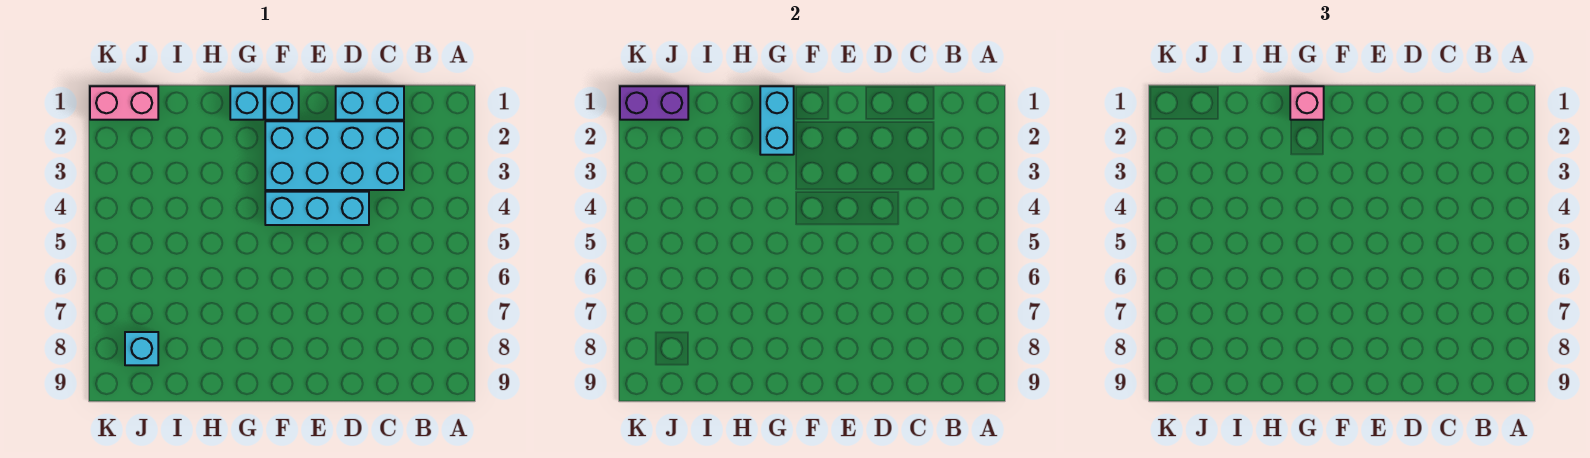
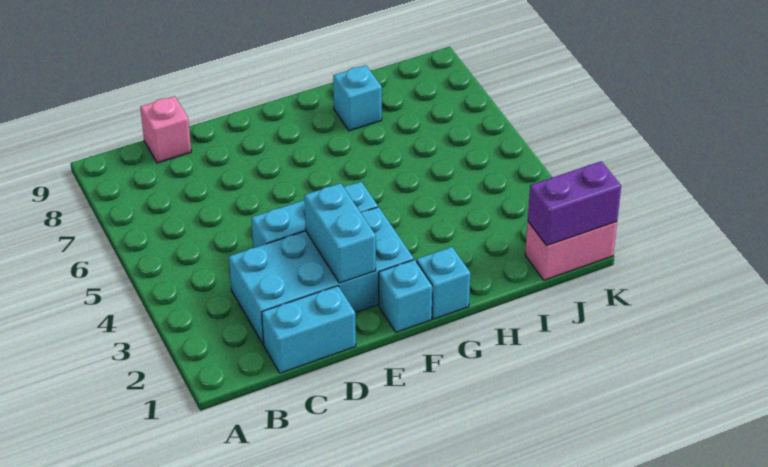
cyan 1x2 brick [760,86,794,155] -> cyan 1x2 brick moved to [304,183,376,283]
pink 1x1 brick [1290,86,1324,120] -> pink 1x1 brick moved to [140,96,191,163]
cyan 1x1 brick [125,332,158,365] -> cyan 1x1 brick moved to [333,65,382,131]

